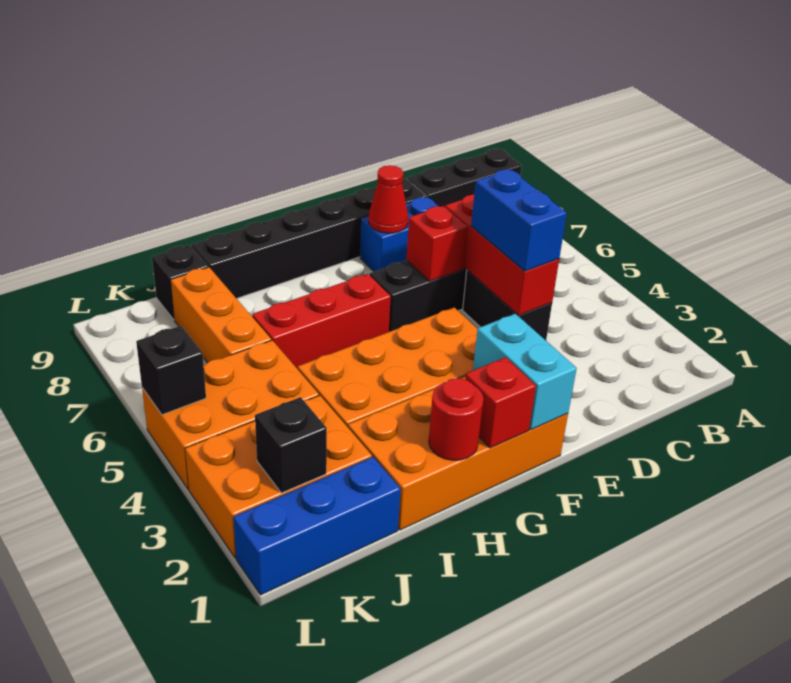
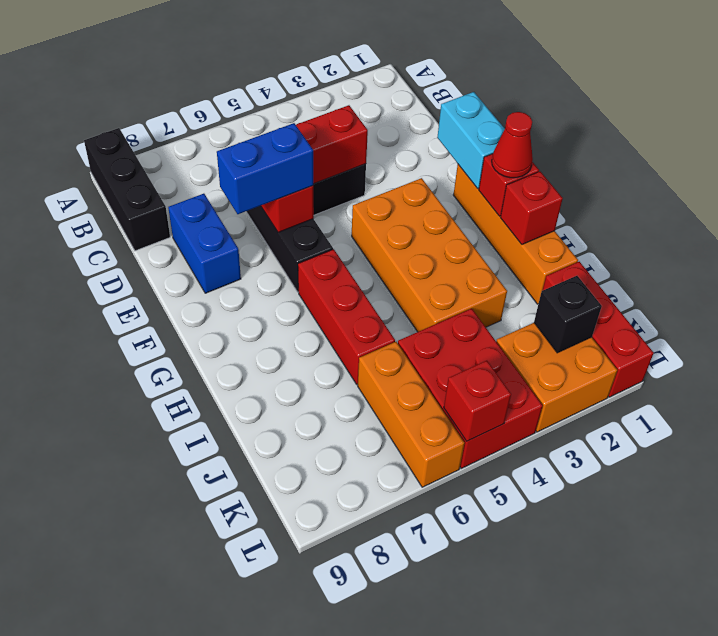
blue 1x2 brick [471,170,567,271] -> blue 1x2 brick moved to [217,123,313,214]
black 1x6 brick [192,178,427,298] -> none
red 1x1 cone [369,165,408,233] -> red 1x1 cone moved to [492,112,533,178]
orange 2x4 brick [348,376,568,530] -> orange 1x4 brick [454,165,578,304]
cyan 1x2 brick [473,314,577,430] -> cyan 1x2 brick turned to [437,92,505,189]
red 1x1 round brick [429,378,483,460] -> red 1x1 brick [500,172,563,244]
blue 1x3 brick [233,457,401,595] -> red 1x3 brick [542,262,654,397]
orange 2x3 brick [185,396,372,558] -> orange 2x2 brick [496,323,617,432]
orange 2x3 brick [142,340,319,490] -> red 2x3 brick [398,309,543,468]
orange 1x3 brick [171,267,271,363] -> orange 1x3 brick turned to [358,342,465,487]
black 1x1 brick [152,245,208,319] -> none
black 1x1 brick [136,326,206,415] -> red 1x1 brick [444,361,511,441]

